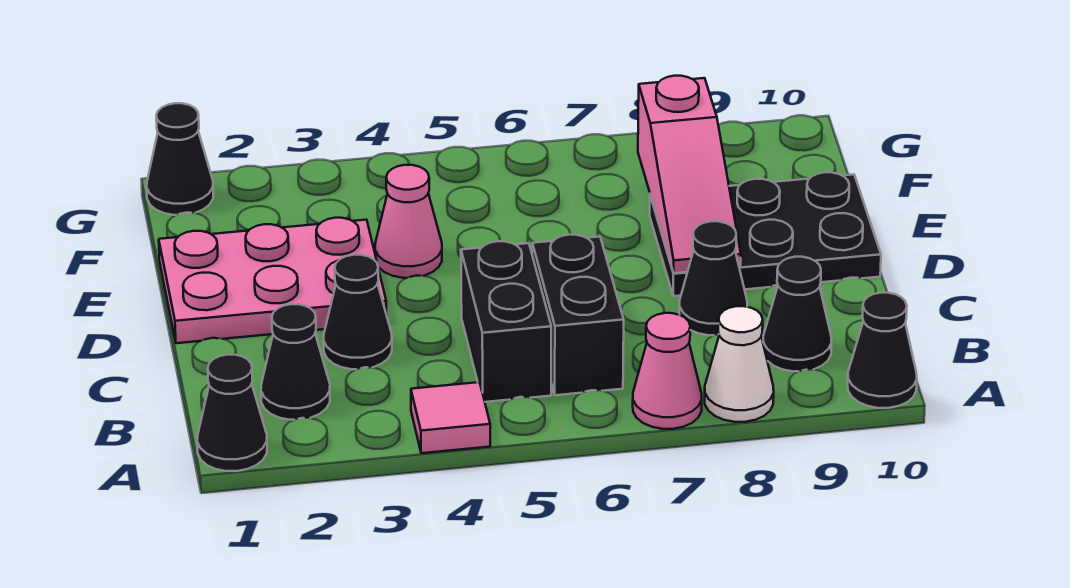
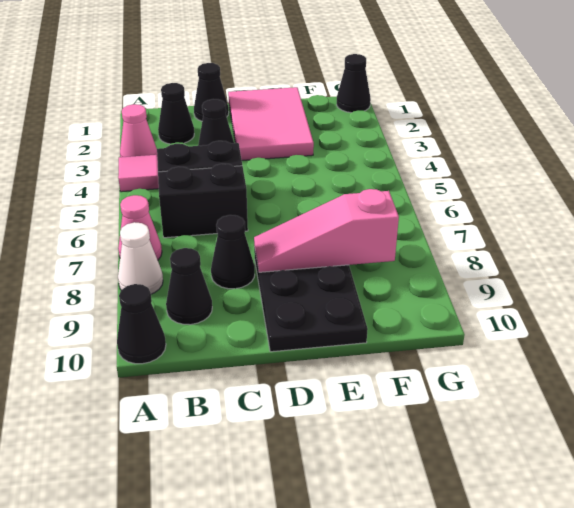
black 1x1 cone [197,355,267,471] -> black 1x1 cone moved to [194,63,229,121]
pink 2x3 plate [159,218,386,343] -> pink 2x3 tile [228,87,314,160]
pink 1x1 cone [375,165,442,278] -> pink 1x1 cone moved to [120,104,157,157]

